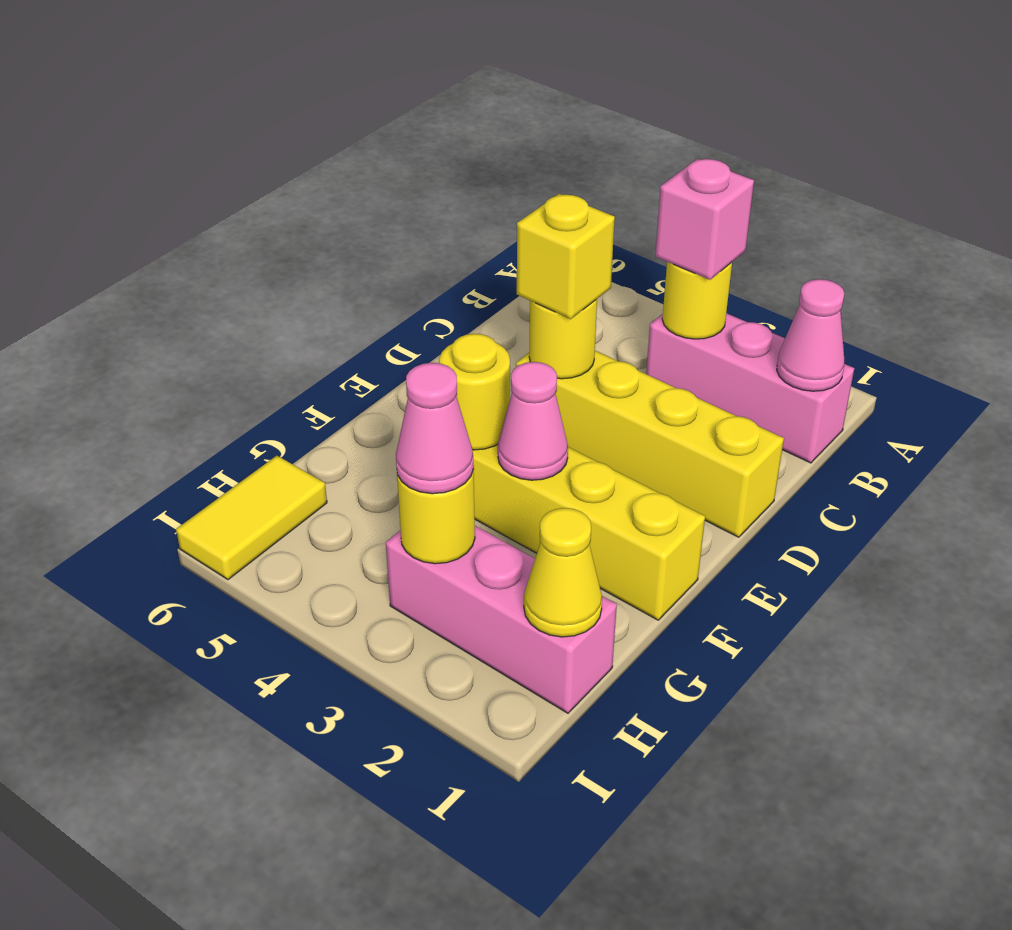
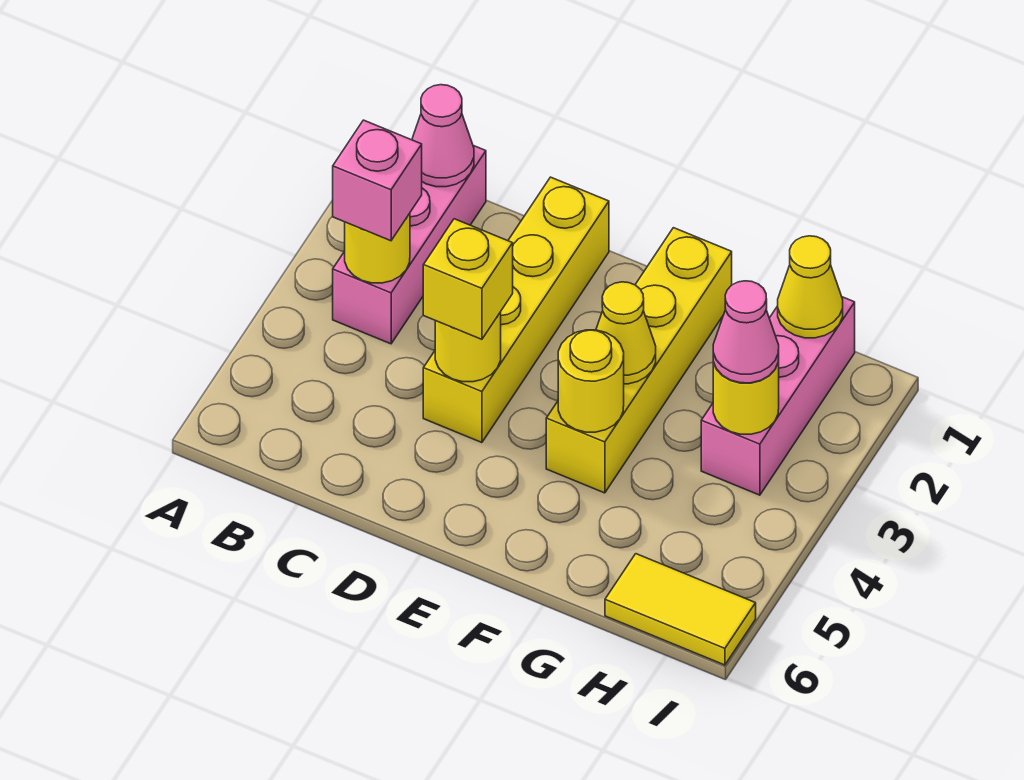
pink 1x1 cone [498,362,568,480] -> yellow 1x1 cone [596,282,656,384]

